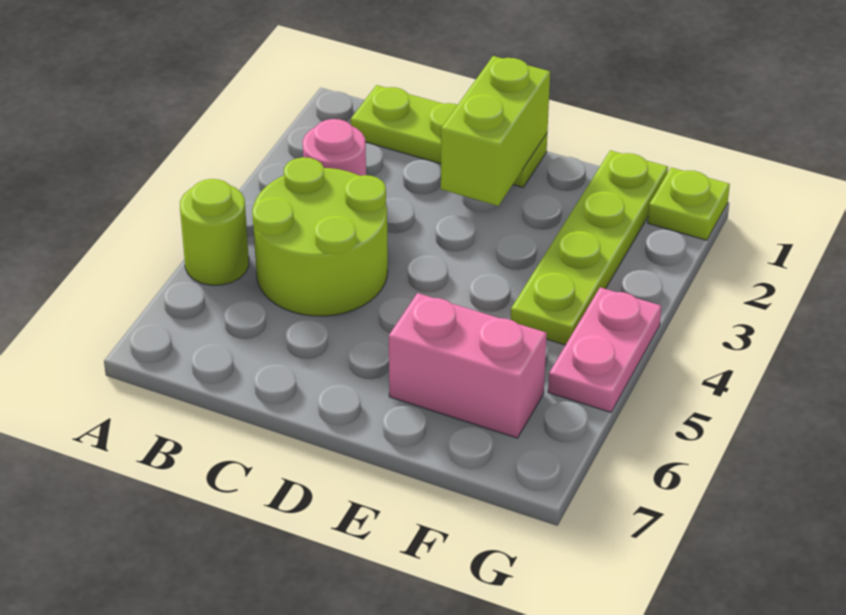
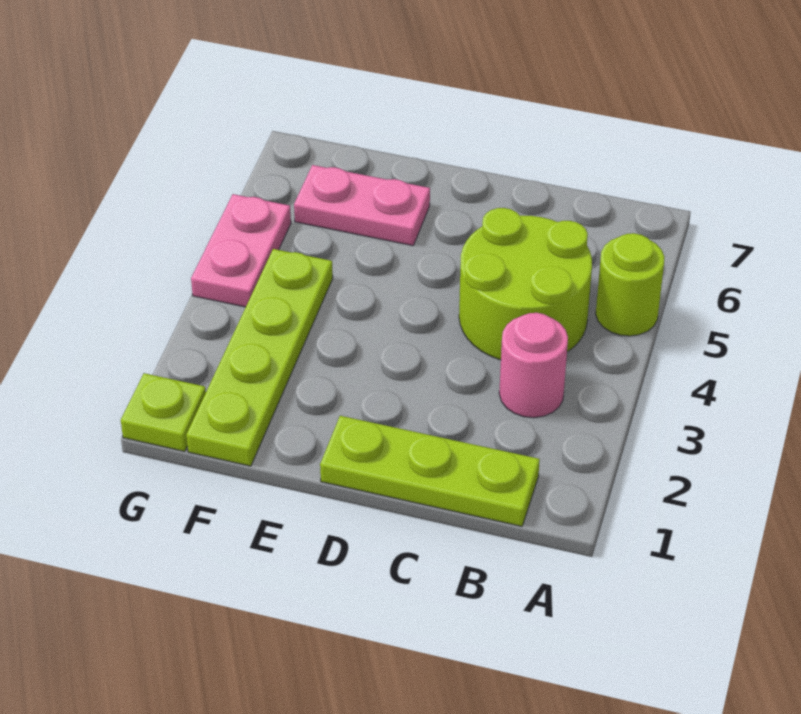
lime 1x2 brick [441,56,550,206] -> none
pink 1x2 brick [389,293,547,438] -> pink 1x2 plate [294,165,430,246]

